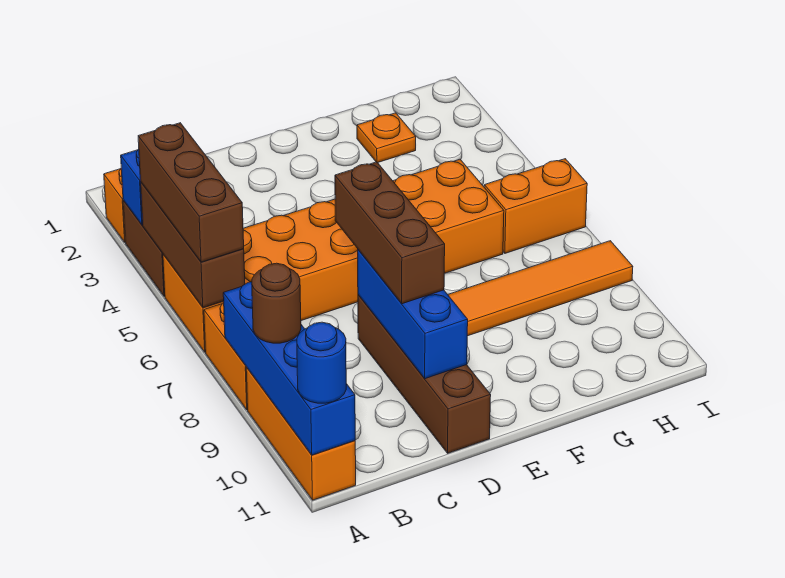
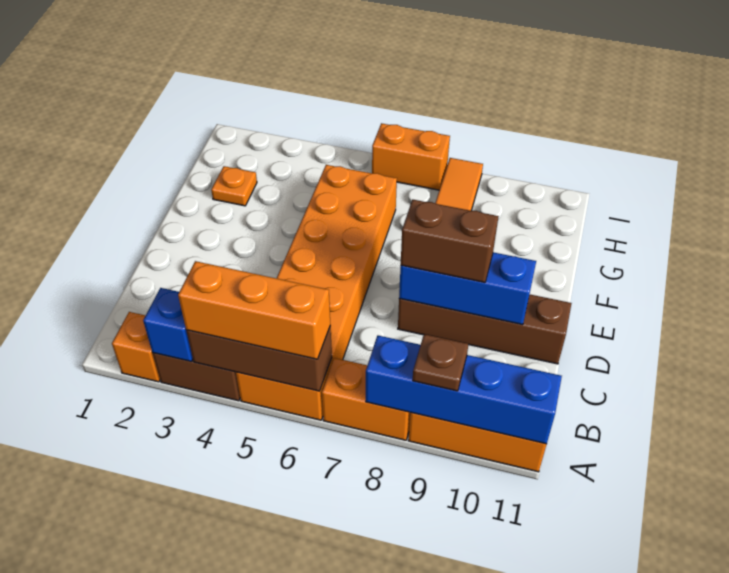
brown 1x3 brick [138,123,244,262] -> orange 1x3 brick [178,261,330,359]
brown 1x1 round brick [252,263,301,343] -> brown 1x1 plate [413,334,468,391]
blue 1x1 round brick [297,322,346,403] -> none
brown 1x3 brick [335,162,445,304] -> brown 1x2 brick [401,200,498,282]
orange 1x2 brick [484,159,587,253] -> orange 1x2 brick turned to [372,123,450,190]

